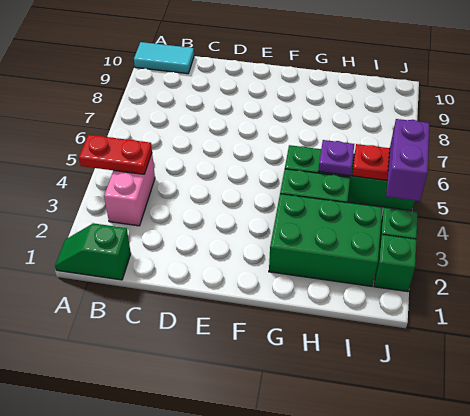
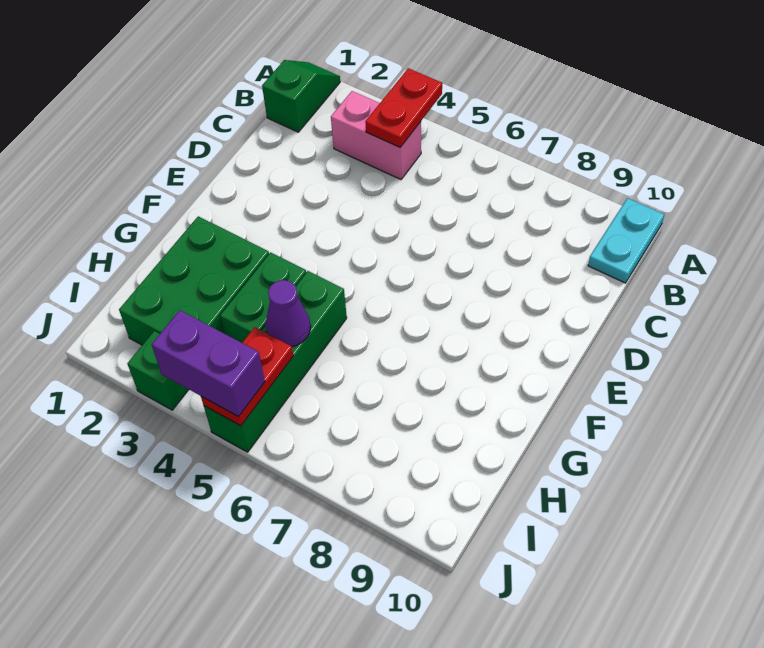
cyan 1x2 tile [134,42,194,74] -> cyan 1x2 plate [588,198,664,283]
purple 1x1 plate [318,140,354,176] -> purple 1x1 cone [266,280,311,346]
green 1x1 brick [374,235,416,292] -> none

